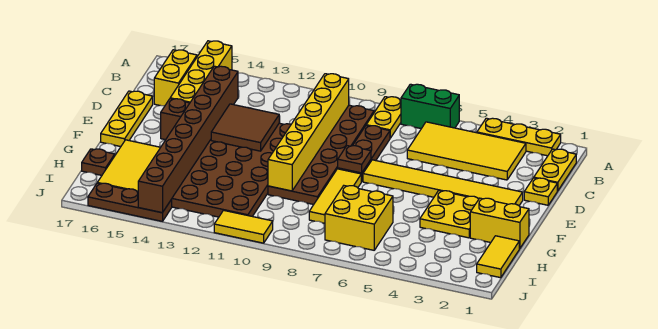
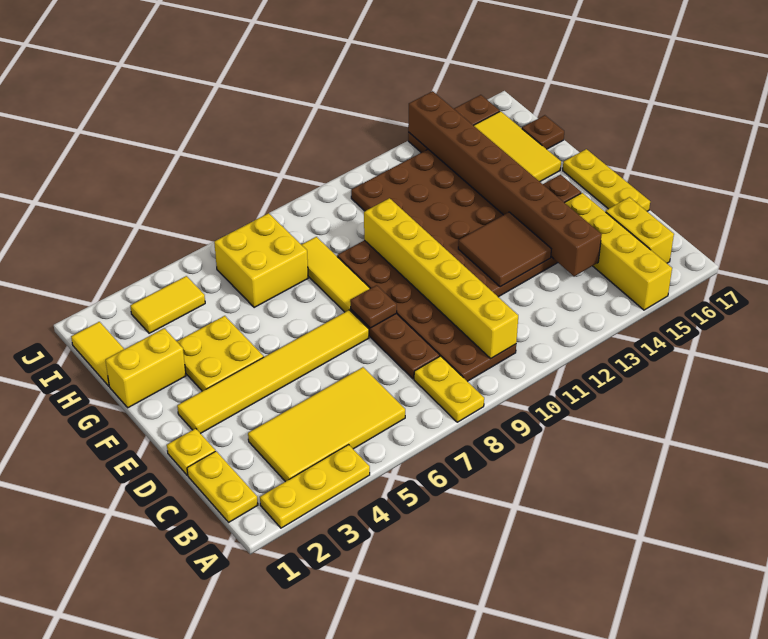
green 1x2 brick [401,84,459,129] -> none
yellow 1x2 tile [214,210,273,243] -> yellow 1x2 tile moved to [130,276,205,333]

